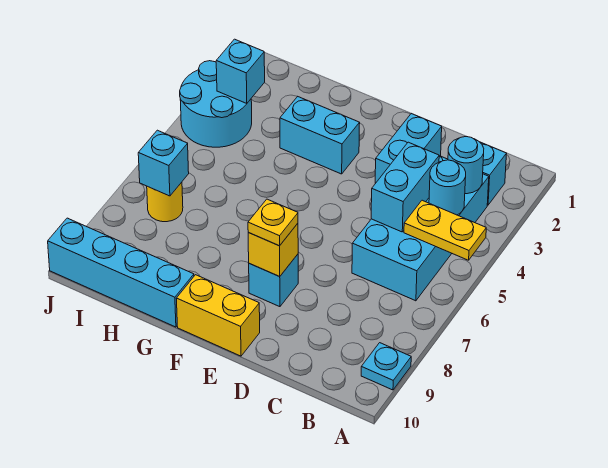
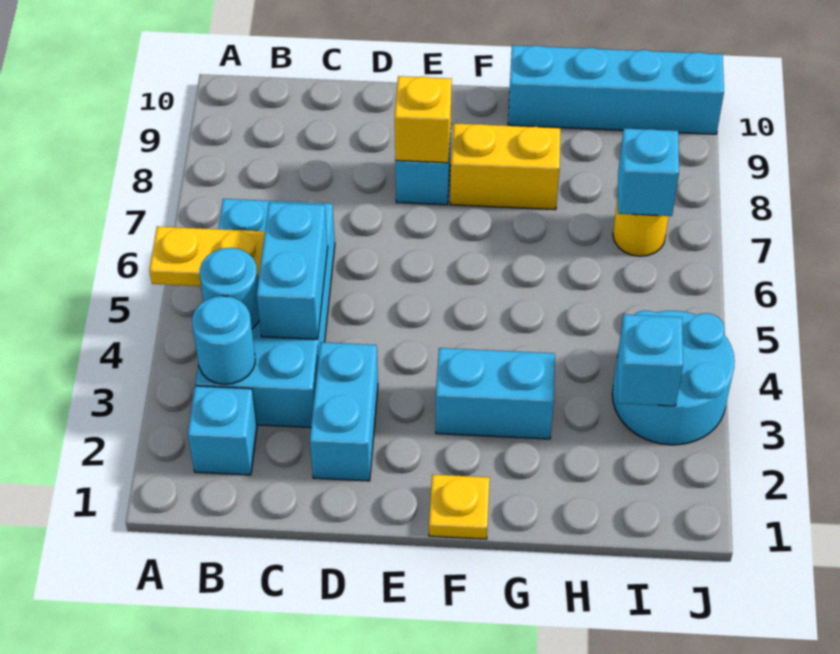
cyan 1x1 plate [361,343,411,390] -> none
yellow 1x1 plate [248,199,298,246] -> yellow 1x1 plate moved to [429,475,490,539]
yellow 1x2 brick [176,275,260,356] -> yellow 1x2 brick moved to [450,123,561,210]

